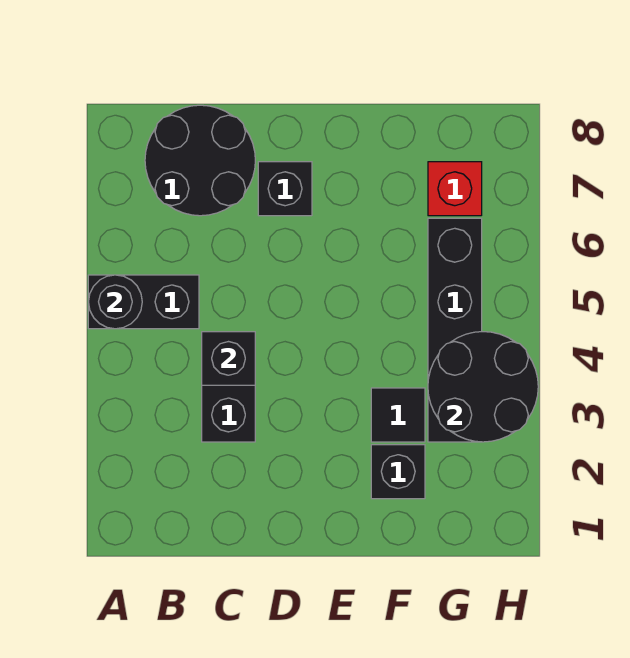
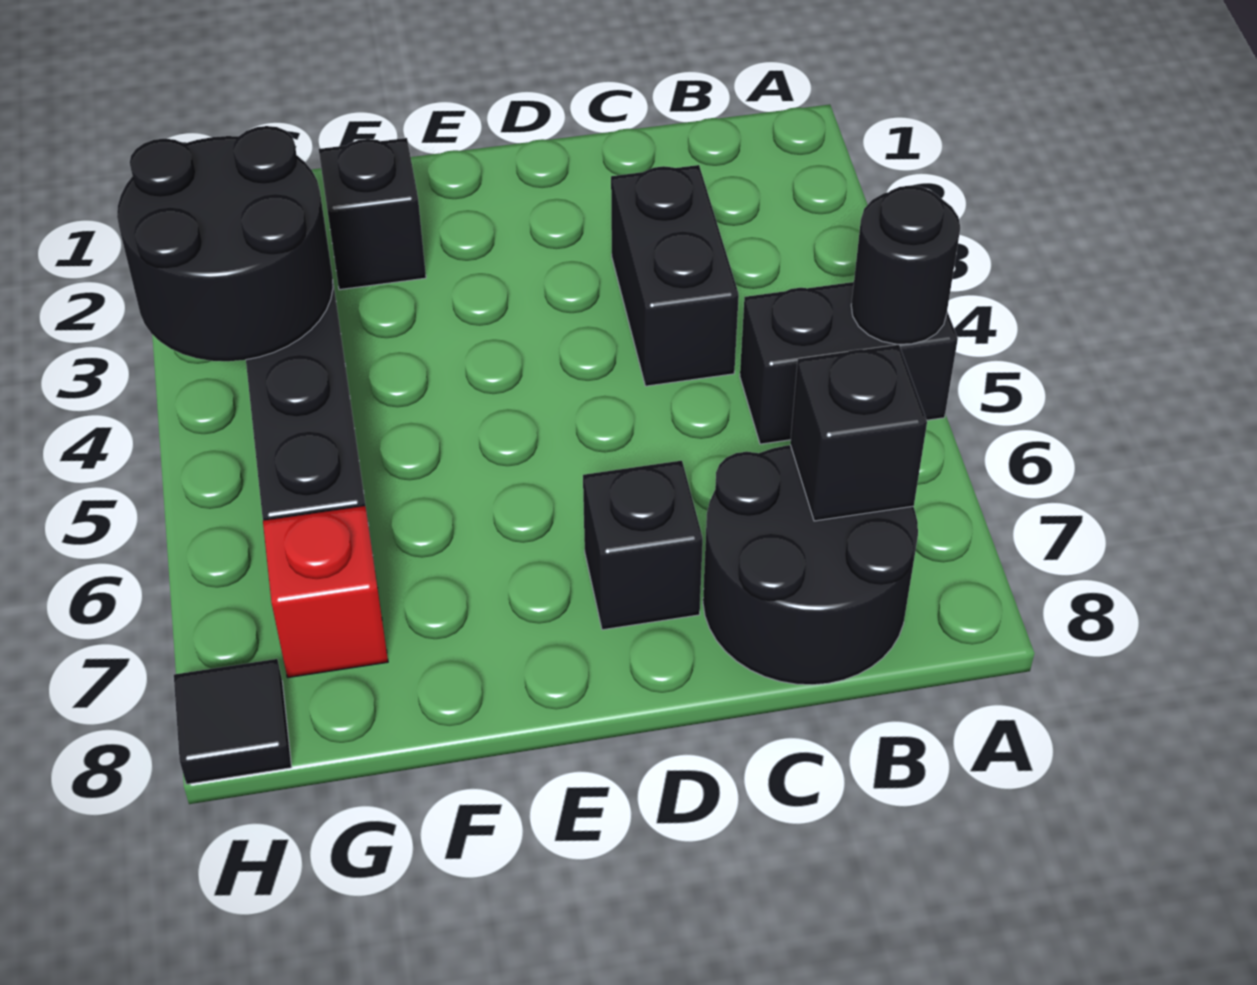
black 1x1 brick [202,332,255,385] -> black 1x1 brick moved to [790,345,927,521]
black 1x1 tile [371,388,425,442] -> black 1x1 tile moved to [174,659,291,784]

